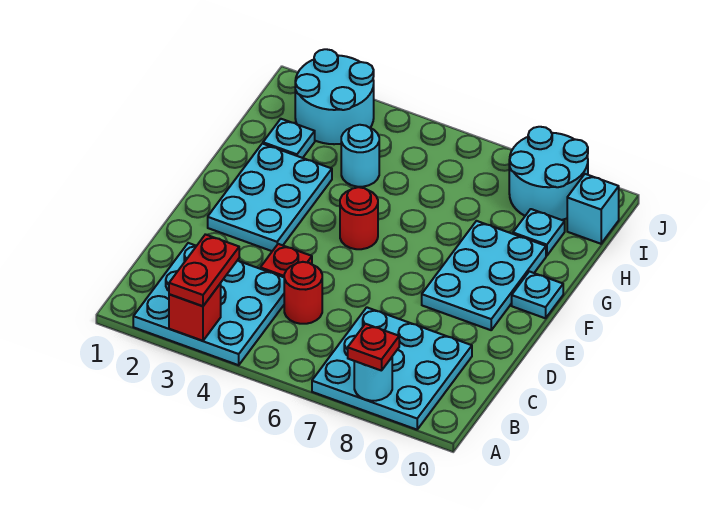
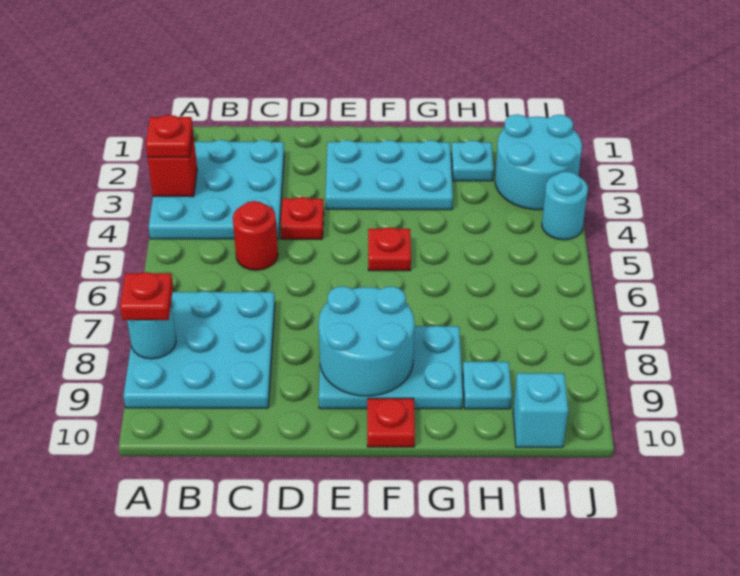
red 1x2 plate [169,234,239,306] -> red 1x1 plate [146,115,193,157]
red 1x1 round brick [340,187,378,249] -> red 1x1 plate [368,227,411,271]
cyan 1x1 plate [512,272,563,318] -> red 1x1 plate [367,398,415,447]
cyan 1x1 round brick [341,125,379,187] -> cyan 1x1 round brick moved to [542,171,588,240]
cyan 2x2 round brick [509,127,588,220] -> cyan 2x2 round brick moved to [319,286,414,396]

